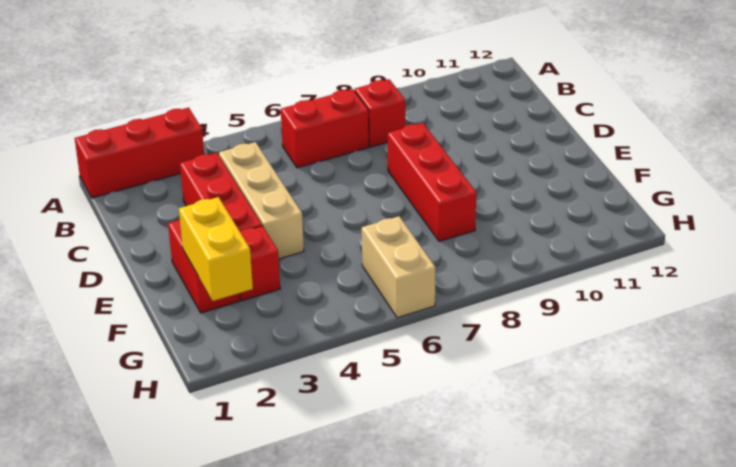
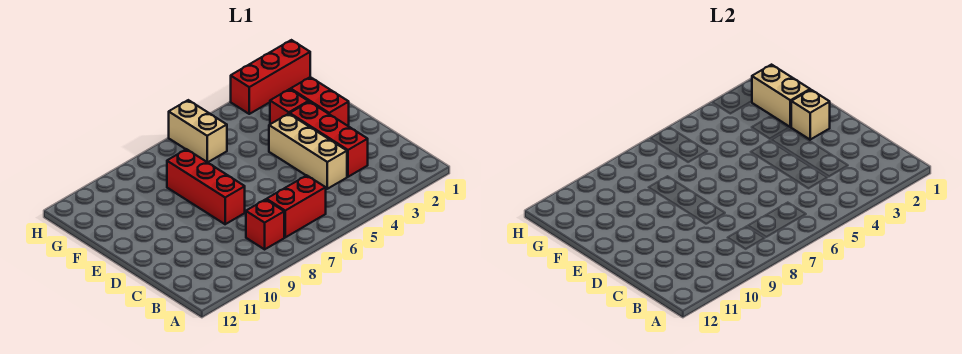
red 1x3 brick [75,107,204,198] -> red 1x3 brick moved to [231,40,310,114]
none -> tan 1x1 brick [791,90,830,140]
yellow 1x2 brick [179,197,253,301] -> tan 1x2 brick [752,65,810,127]

